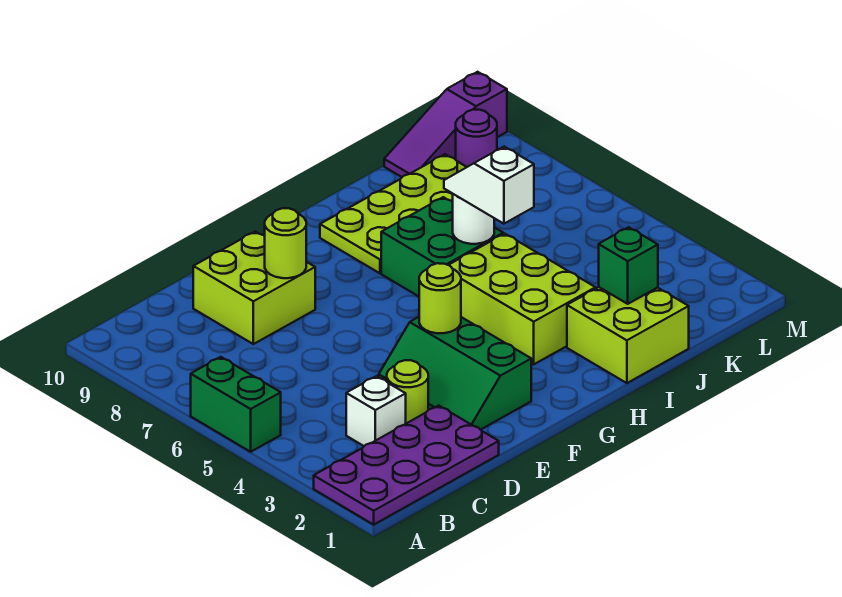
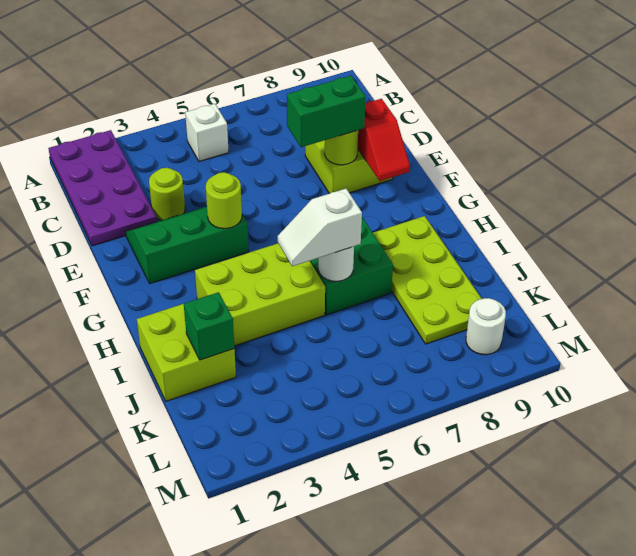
green 1x2 brick [191,357,281,452] -> green 1x2 brick moved to [287,76,366,147]
white 1x1 brick [346,376,406,446] -> white 1x1 brick moved to [185,104,229,162]
none -> red 1x2 slope [358,99,410,181]
white 1x2 slope [444,147,534,224] -> white 1x2 slope turned to [278,189,362,266]
purple 1x3 slope [384,72,507,177] -> none
purple 1x1 round brick [456,110,497,167] -> white 1x1 round brick [466,298,506,355]

